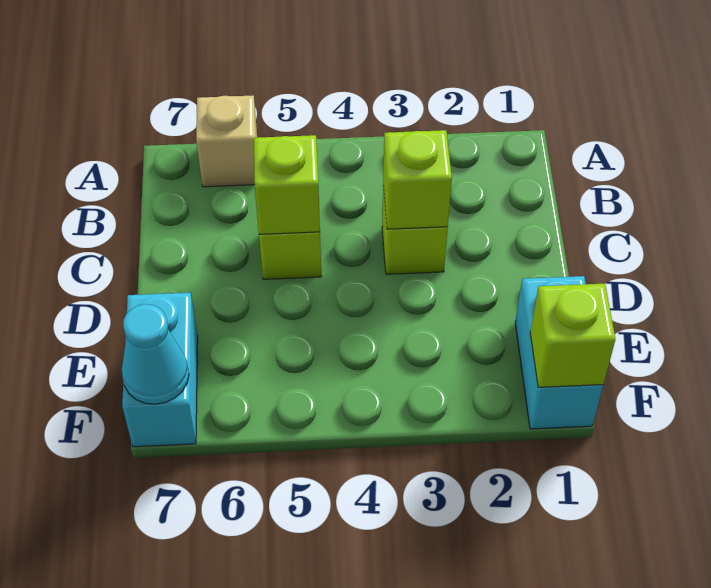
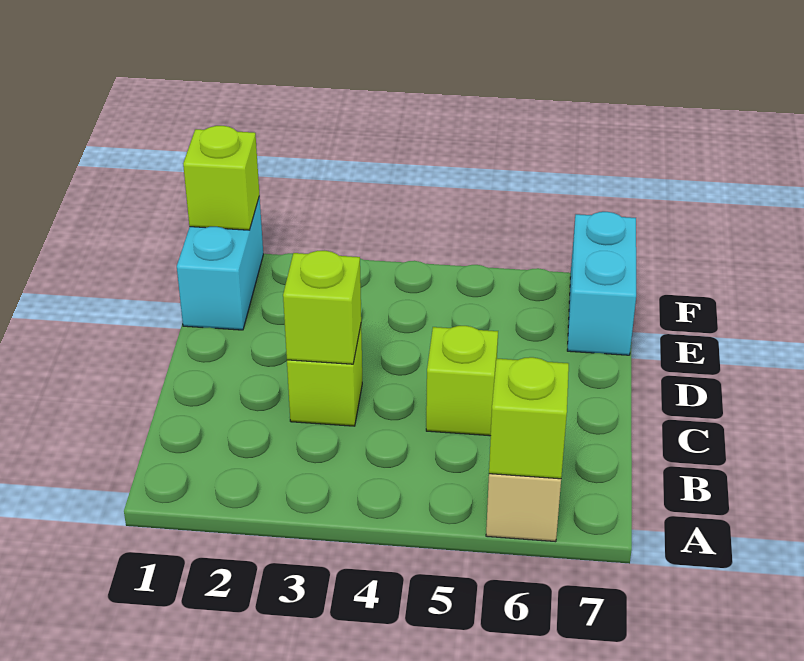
lime 1x1 brick [254,135,320,234] -> lime 1x1 brick moved to [489,357,569,479]
cyan 1x1 cone [122,304,189,404] -> none

